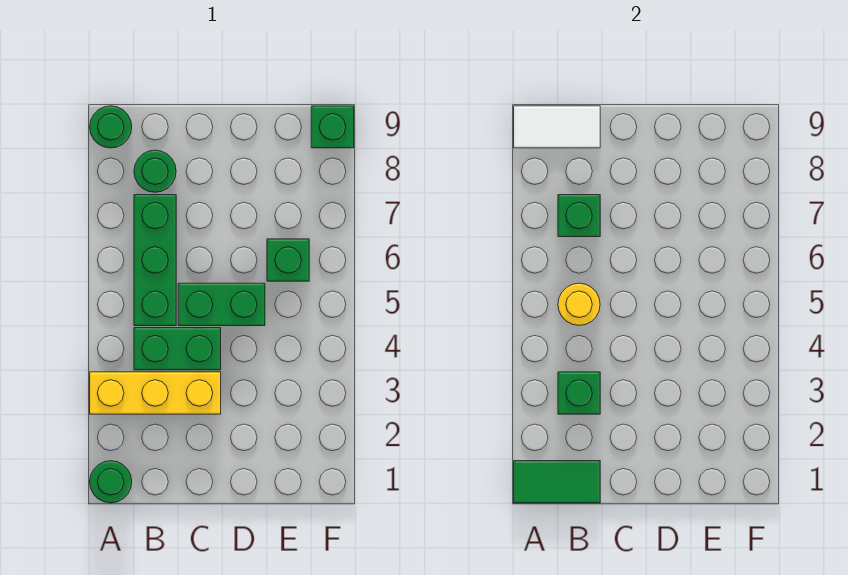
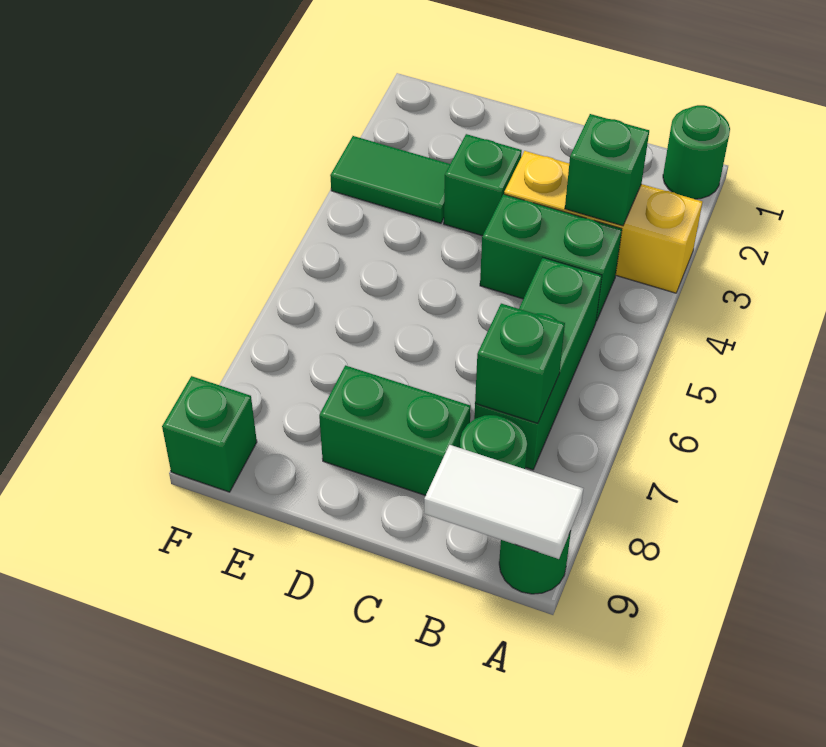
green 1x2 tile [514,461,600,503] -> green 1x2 tile moved to [330,136,450,223]
yellow 1x1 round brick [558,283,600,325] -> none
green 1x2 brick [178,283,265,326] -> green 1x2 brick moved to [319,365,471,496]
green 1x1 brick [267,239,309,281] -> green 1x1 brick moved to [444,134,522,236]

